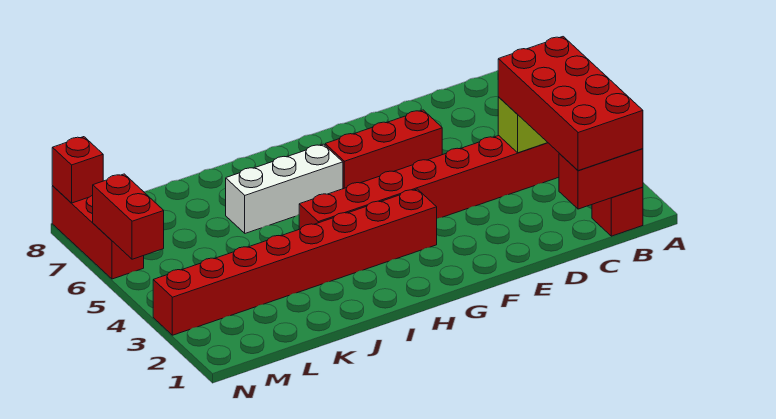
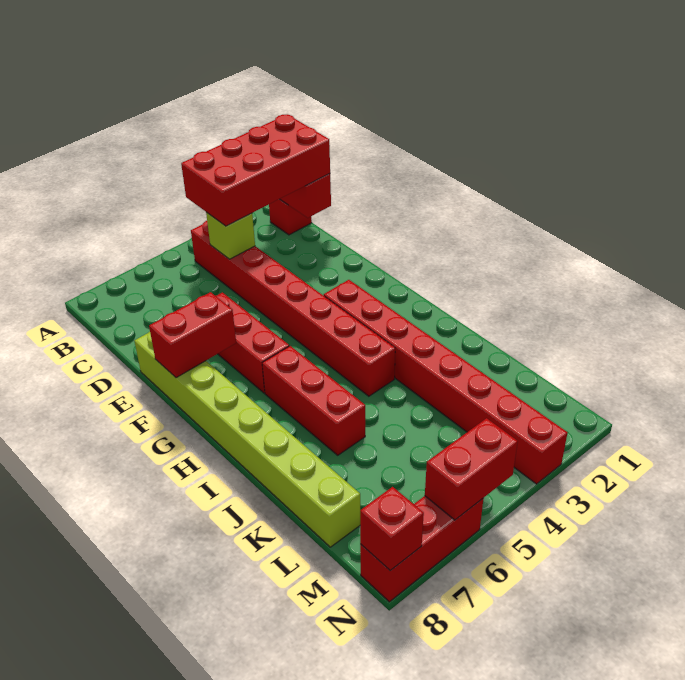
none -> lime 1x8 brick [134,332,360,547]
none -> red 1x2 brick [149,292,236,378]
white 1x3 brick [226,144,343,233] -> red 1x3 brick [262,346,365,455]

